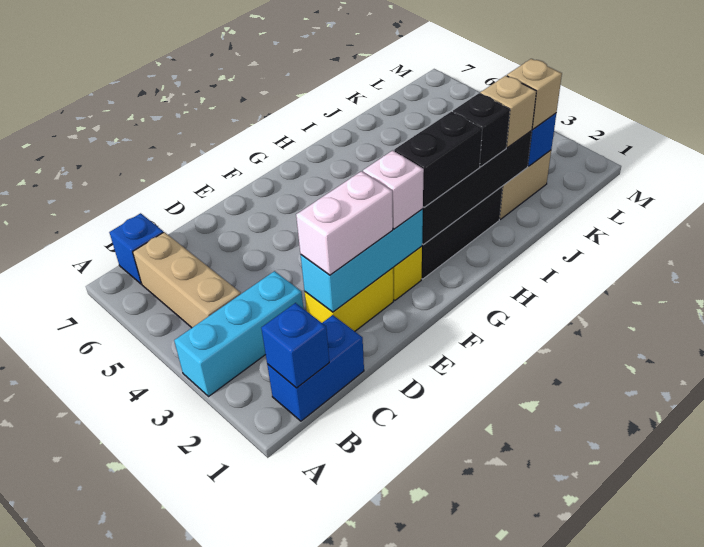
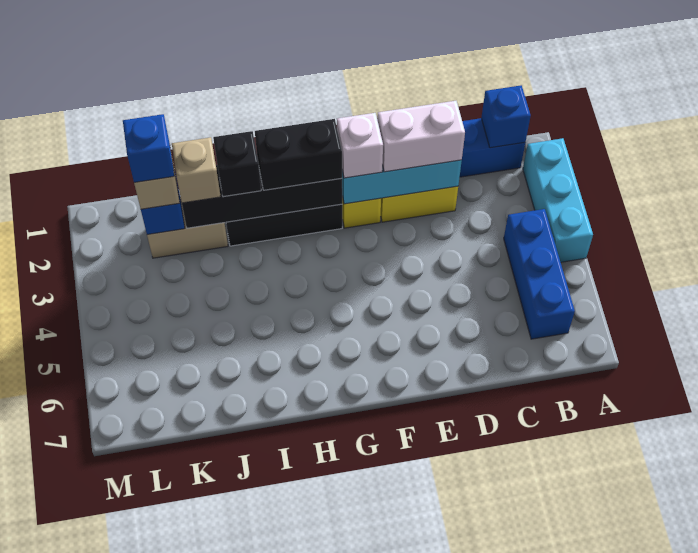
cyan 1x3 brick [174,271,303,396] -> cyan 1x3 brick turned to [523,138,593,262]
tan 1x3 brick [133,232,241,328] -> blue 1x3 brick [504,209,575,339]
blue 1x1 brick [109,213,163,284] -> blue 1x1 brick moved to [123,114,174,182]

